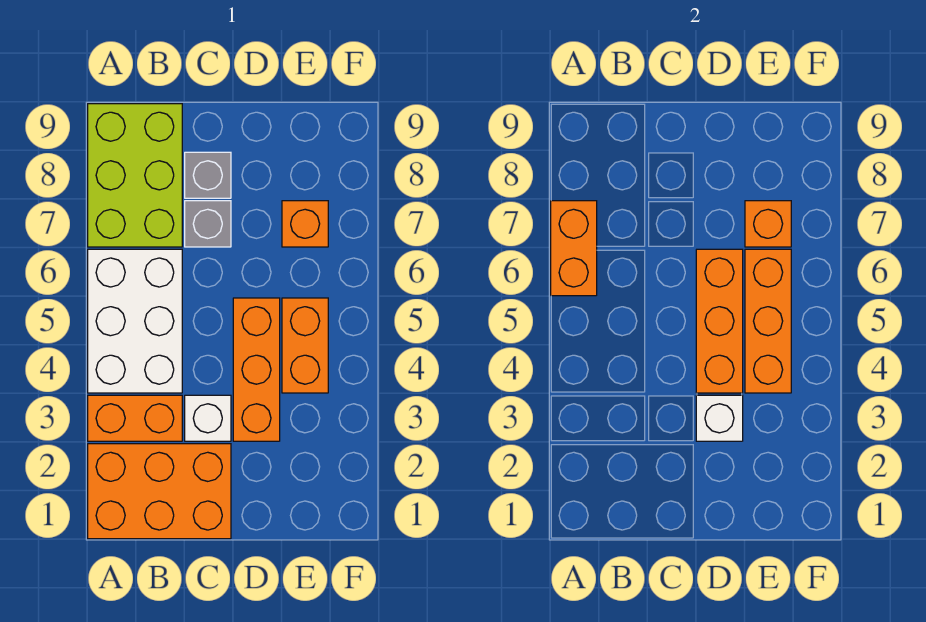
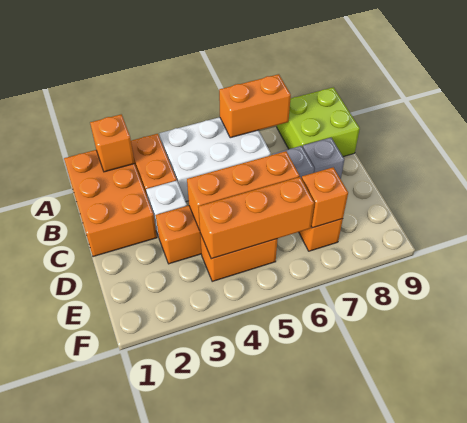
none -> orange 1x1 brick [90,114,135,172]
lime 2x3 brick [88,104,182,247] -> lime 2x2 brick [277,87,360,157]
white 1x1 brick [696,395,743,441] -> none

